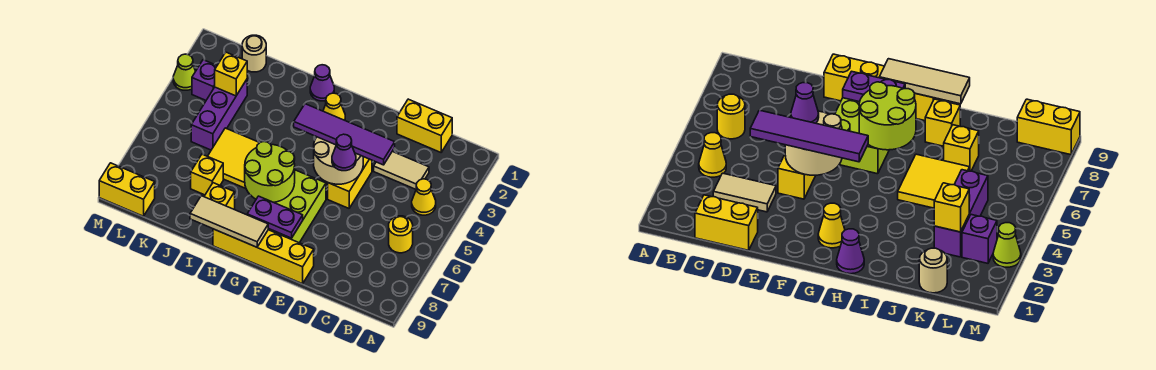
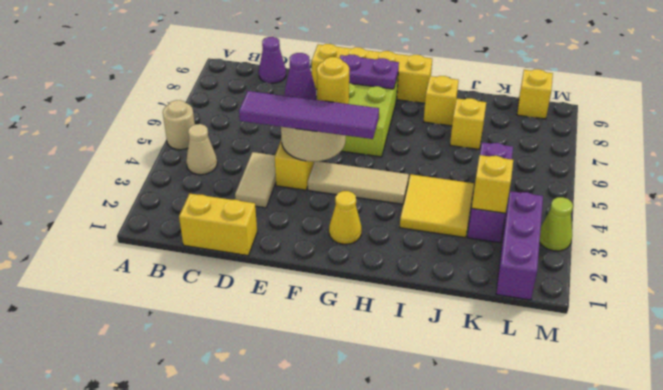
yellow 1x1 cone [412,179,436,215] -> tan 1x1 cone [186,124,217,175]
yellow 1x1 round brick [389,216,413,253] -> yellow 1x1 round brick moved to [317,57,349,104]
tan 1x2 tile [374,151,429,189] -> tan 1x2 tile turned to [235,152,276,208]
lime 2x2 round brick [245,142,295,202] -> none
tan 1x3 tile [190,196,268,247] -> tan 1x3 tile moved to [308,161,409,204]
purple 1x1 cone [310,65,334,101] -> purple 1x1 cone moved to [259,37,286,83]
yellow 2x2 tile [208,128,259,189] -> yellow 2x2 tile moved to [400,174,474,238]
tan 1x1 round brick [242,35,266,72] -> tan 1x1 round brick moved to [163,100,195,150]
purple 1x1 brick [192,60,217,100] -> purple 1x3 brick [496,191,543,300]
yellow 1x2 brick [99,163,155,216] -> yellow 1x1 brick [517,69,553,119]

